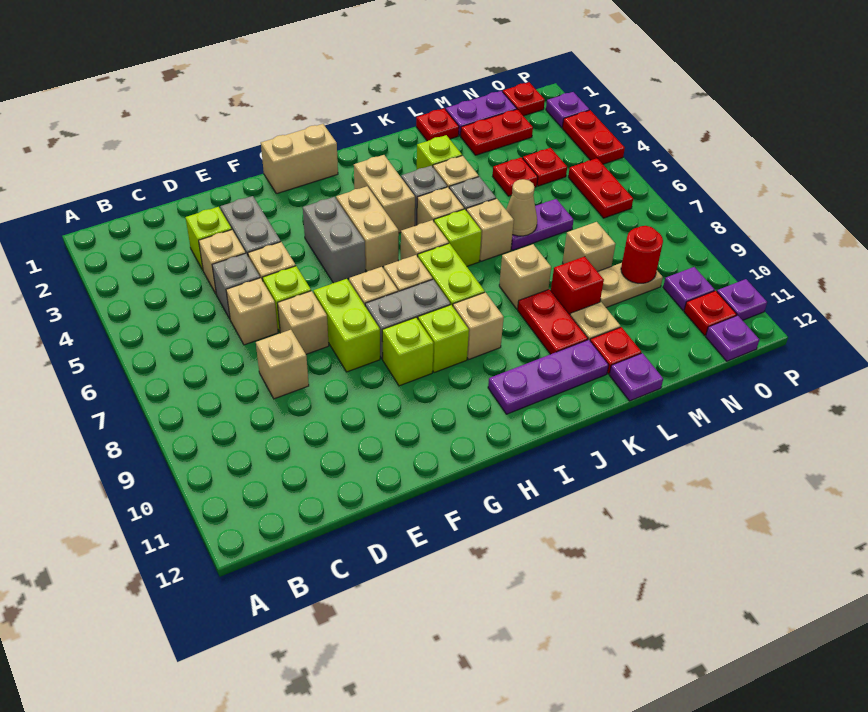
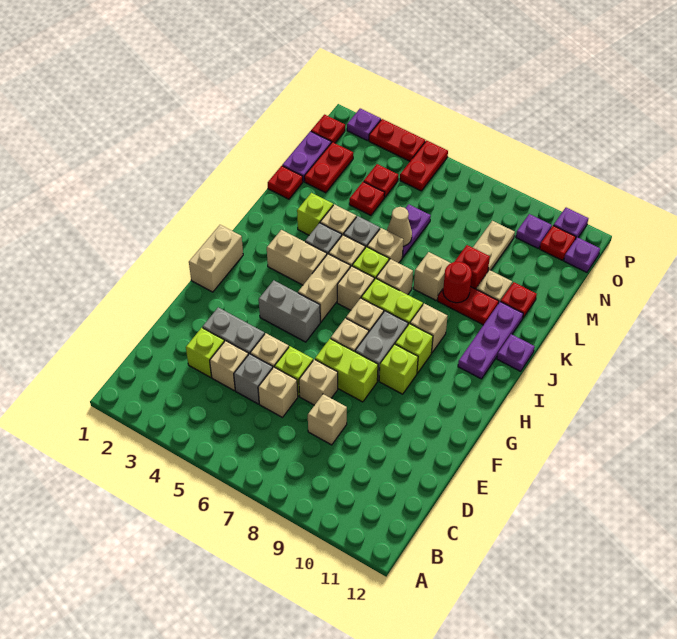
tan 1x2 brick [336,186,399,271] -> tan 1x2 brick turned to [298,254,350,322]
purple 1x1 plate [609,353,663,401] -> purple 1x1 plate moved to [497,334,535,371]
tan 1x1 brick [563,222,616,272] -> tan 1x1 brick moved to [376,259,413,295]
red 1x1 round brick [621,226,663,283] -> red 1x1 round brick moved to [443,262,472,303]
red 1x2 plate [568,158,633,218] -> red 1x2 plate turned to [400,140,448,191]

